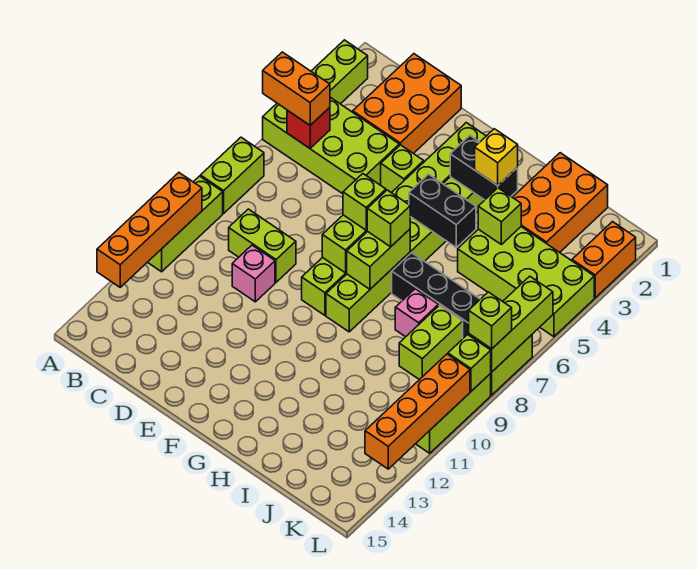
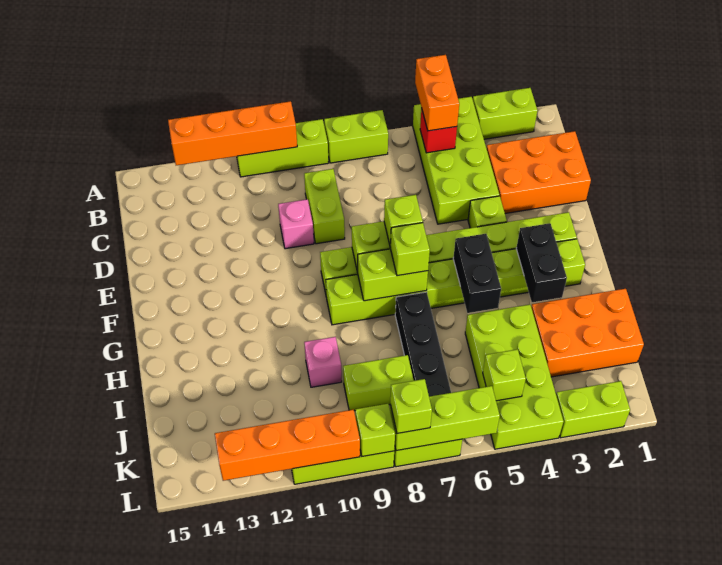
yellow 1x1 brick [475,129,518,186] -> none
lime 1x1 brick [478,188,521,244] -> lime 1x1 brick moved to [483,349,526,401]
pink 1x1 brick [395,289,438,337] -> pink 1x1 brick moved to [304,337,342,387]
orange 1x2 brick [572,222,636,298] -> lime 1x2 brick [556,381,630,438]

